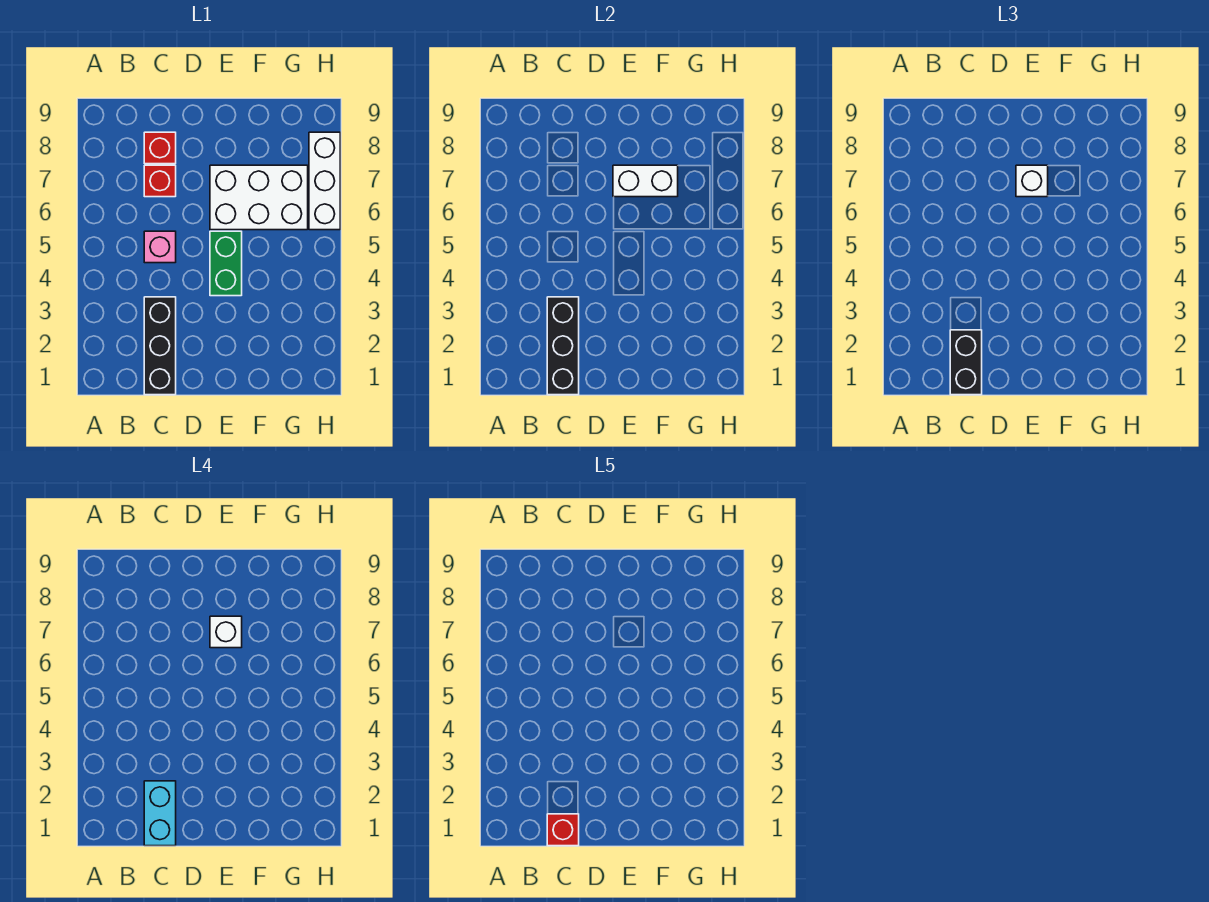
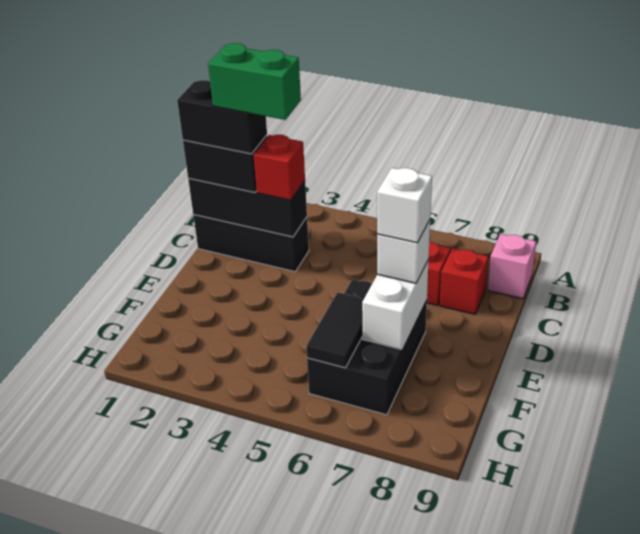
cyan 1x2 brick [144,781,176,846] -> black 1x2 brick [177,80,267,154]
red 1x1 brick [547,814,579,846] -> red 1x1 brick moved to [254,135,305,200]
pink 1x1 brick [144,231,176,263] -> pink 1x1 brick moved to [488,234,536,299]
green 1x2 brick [210,231,242,296] -> green 1x2 brick moved to [208,43,301,120]
white 2x3 brick [210,165,308,230] -> black 2x3 brick [307,279,427,415]
none -> black 1x2 tile [306,292,364,368]
white 1x3 brick [309,132,340,230] -> none

